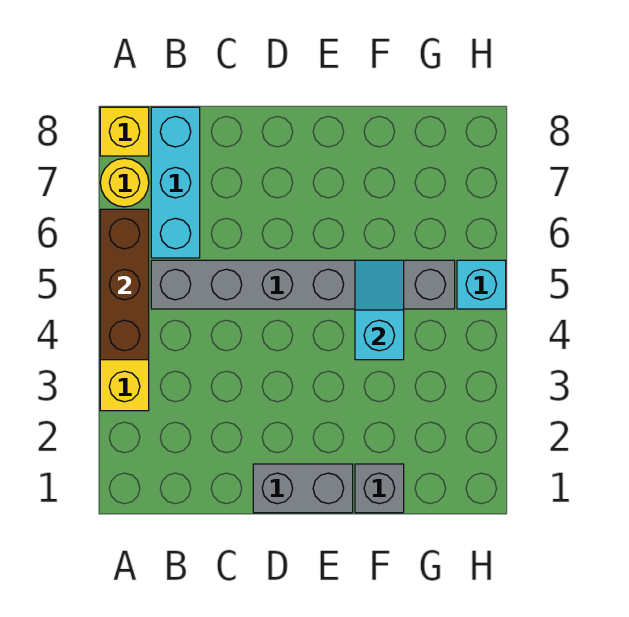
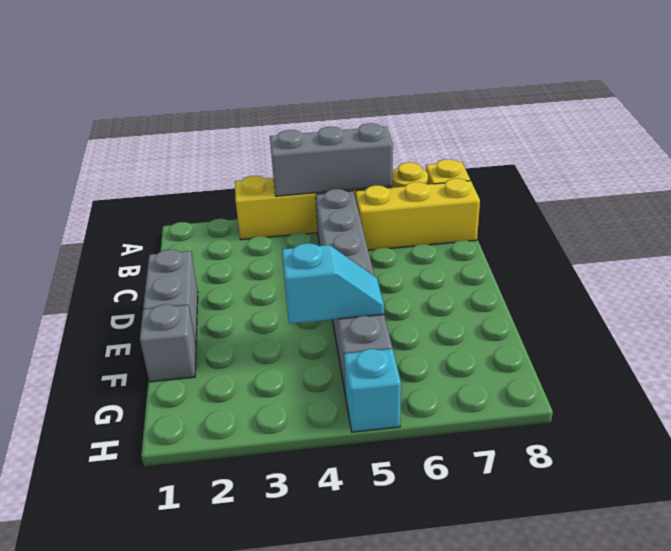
brown 1x3 brick [100,209,149,360] -> grey 1x3 brick [270,123,393,196]
cyan 1x3 brick [151,107,200,258] -> yellow 1x3 brick [355,178,480,250]

